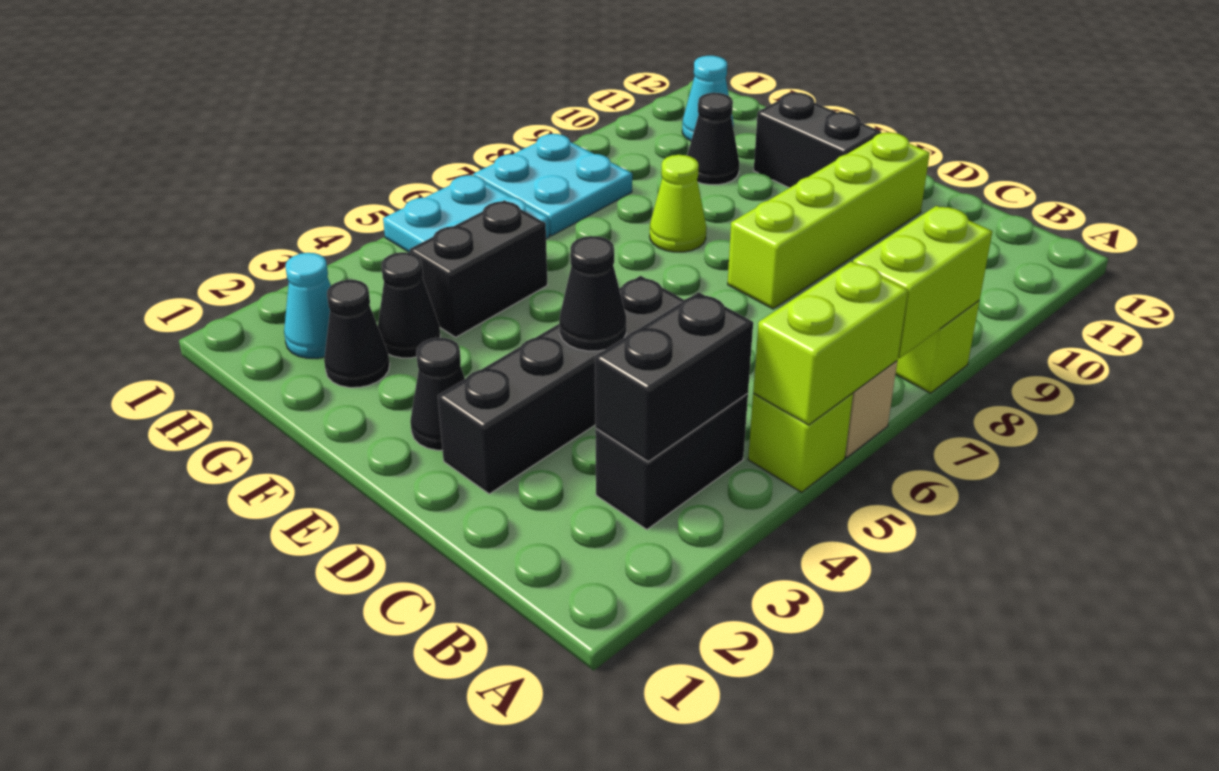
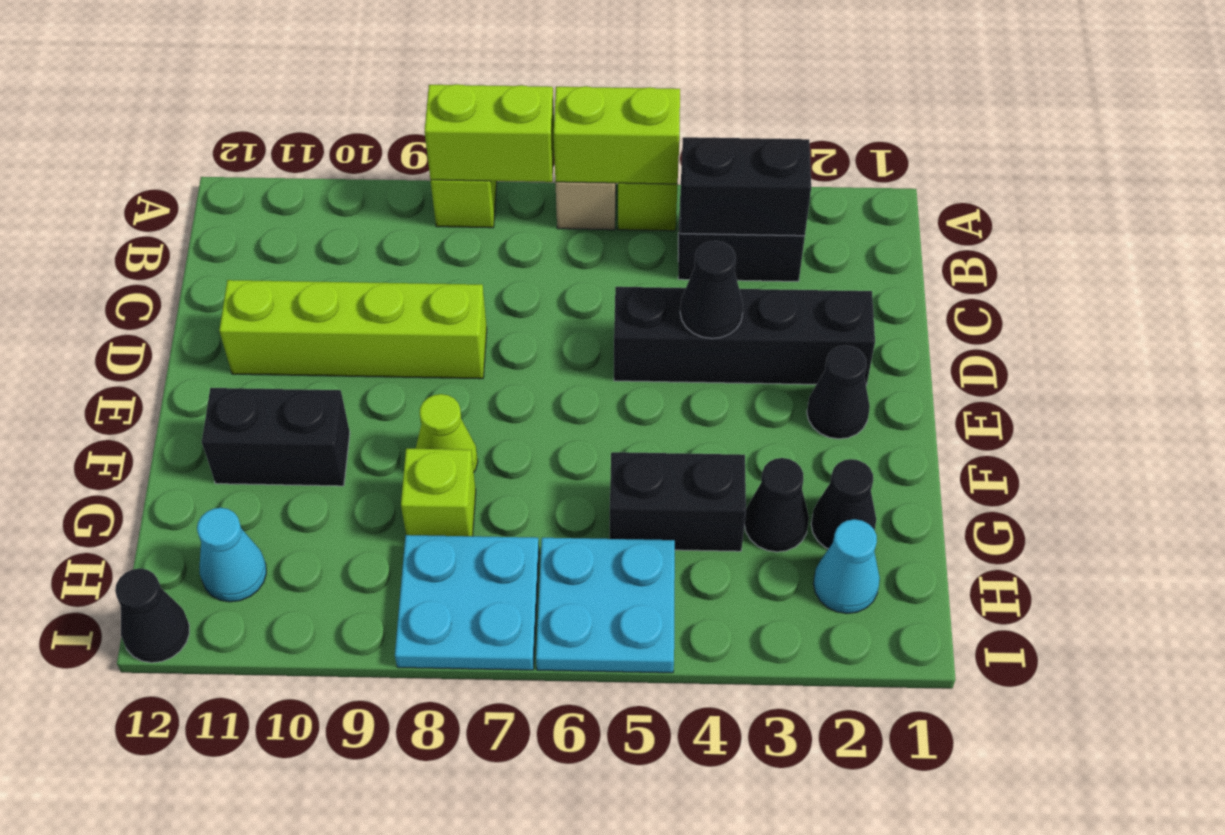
black 1x2 brick [754,92,881,188] -> black 1x2 brick turned to [202,388,350,486]
none -> lime 1x1 brick [401,448,476,536]
black 1x1 cone [687,93,739,185] -> black 1x1 cone moved to [115,568,189,663]

